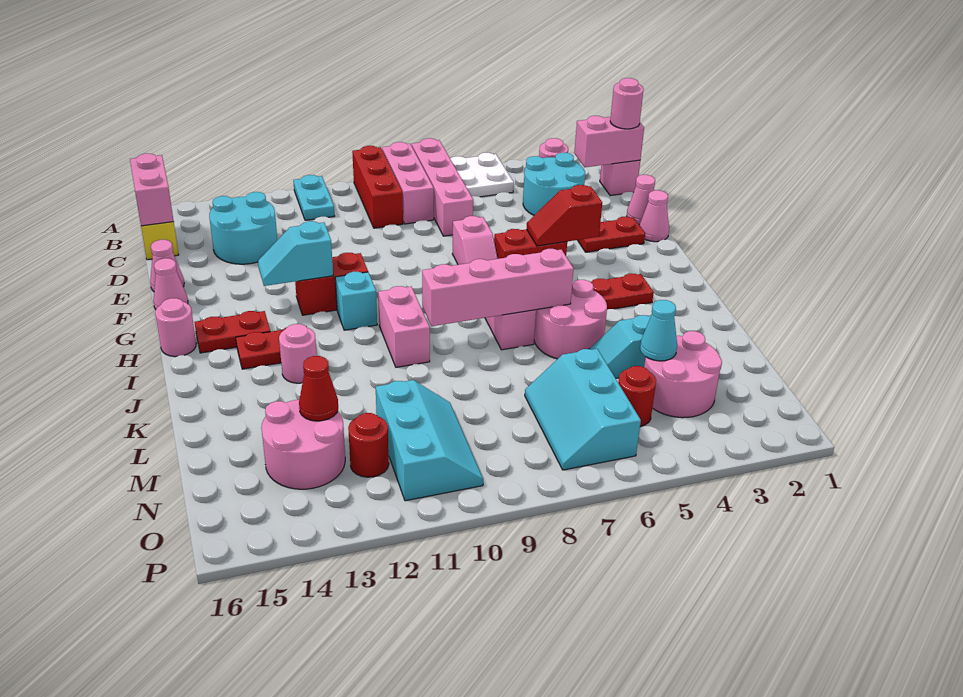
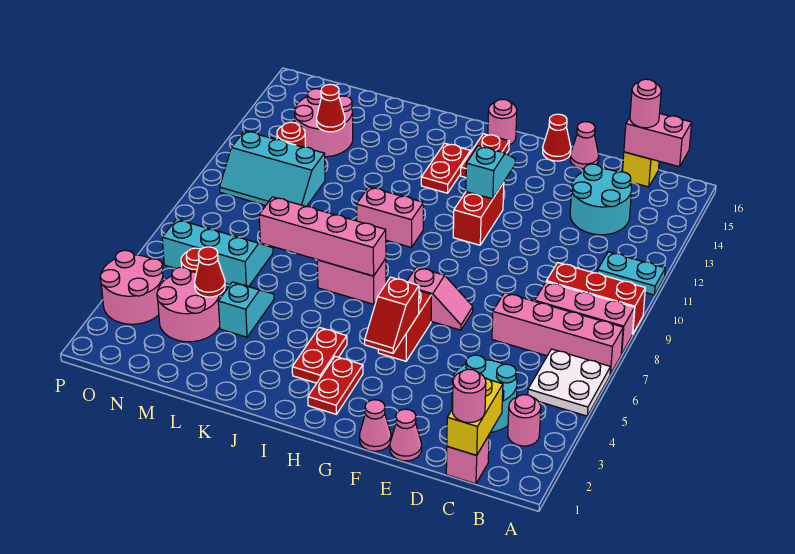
pink 1x2 brick [574,116,644,167] -> yellow 1x2 brick [447,378,503,455]
red 1x2 plate [578,217,645,252] -> red 1x2 plate moved to [308,356,363,414]
pink 1x2 slope [452,216,498,265] -> pink 1x2 slope turned to [407,267,473,330]
pink 1x1 cone [153,258,188,310] -> red 1x1 cone [543,114,571,161]
red 1x2 slope [527,185,602,246] -> red 1x2 slope turned to [365,277,419,353]
cyan 1x1 brick [335,272,377,330] -> none
pink 2x2 round brick [534,280,607,359] -> pink 2x2 round brick moved to [100,250,163,324]
pink 1x4 brick [422,249,574,326] -> pink 1x4 brick turned to [259,197,386,276]
pink 1x1 round brick [279,324,317,383] -> pink 1x1 round brick moved to [630,79,661,128]
cyan 1x1 cone [640,300,677,361] -> red 1x1 cone [195,247,225,297]

